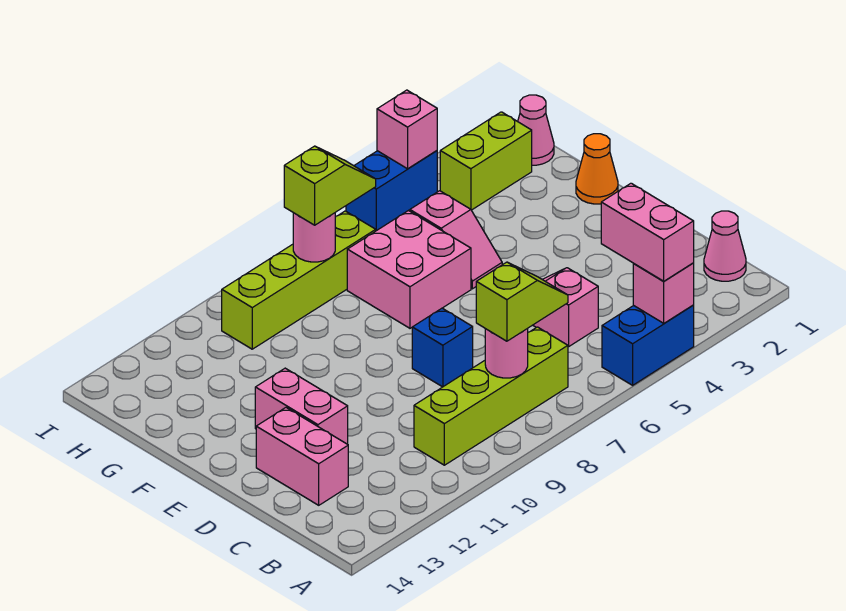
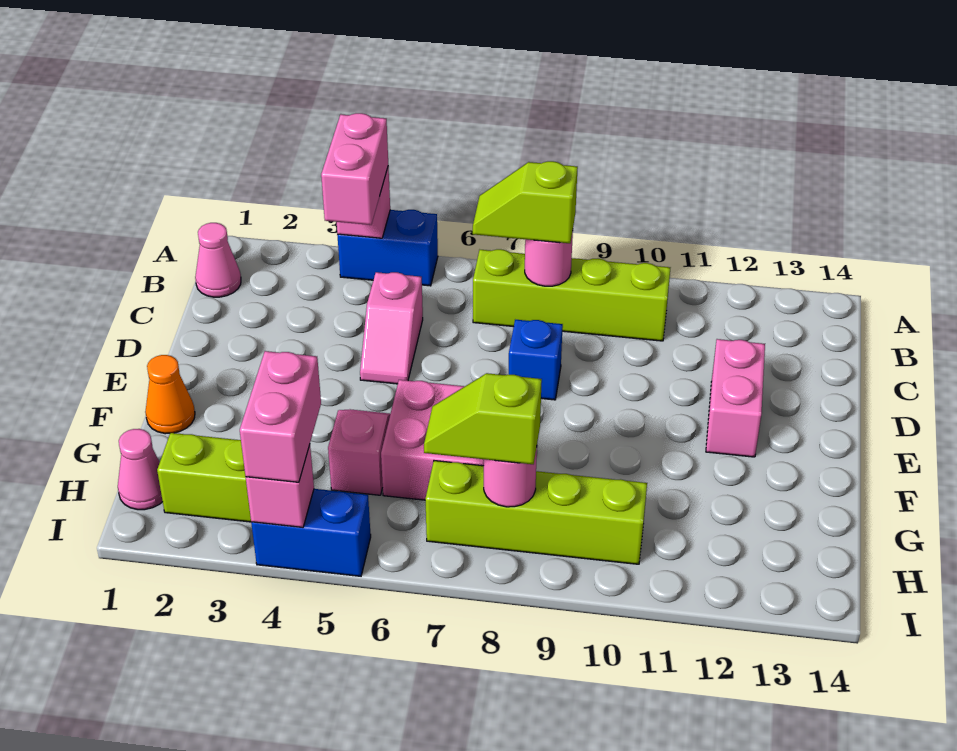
pink 1x2 brick [256,408,348,505] -> pink 1x2 brick moved to [240,351,321,482]

